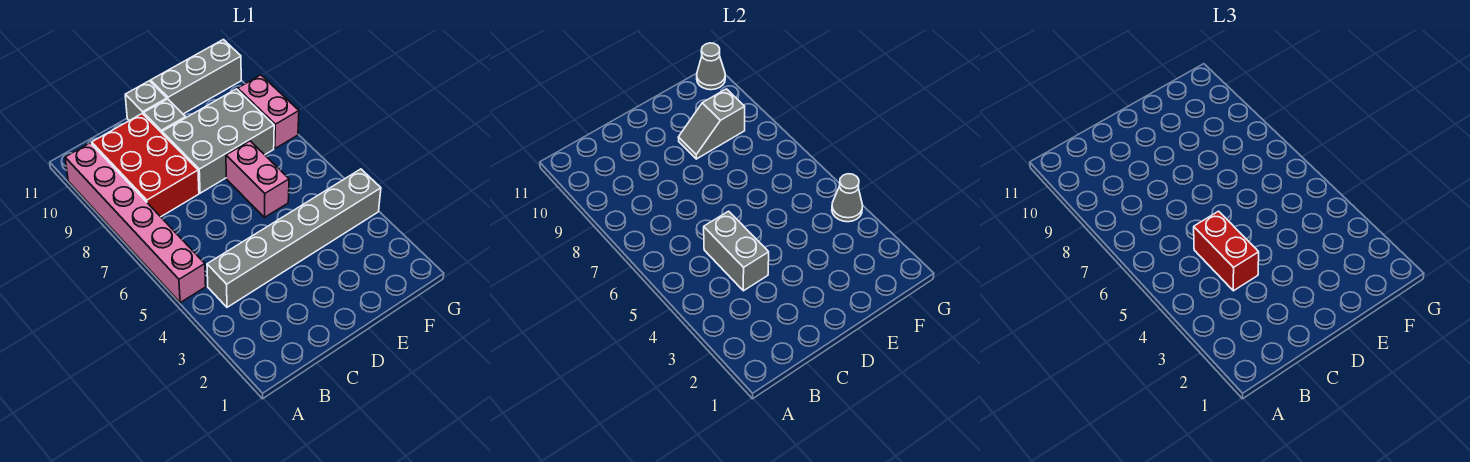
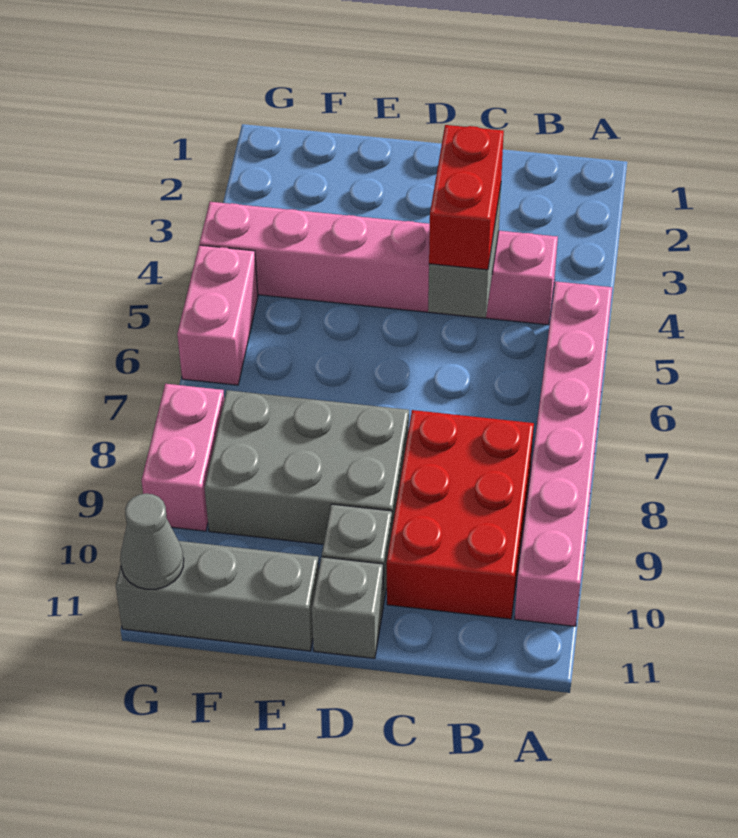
grey 1x6 brick [207,169,381,307] -> pink 1x6 brick [200,202,558,325]
pink 1x2 brick [226,141,289,217] -> pink 1x2 brick moved to [177,245,258,385]
grey 1x2 slope [678,89,745,159] -> none
grey 1x1 cone [832,174,863,222] -> none

